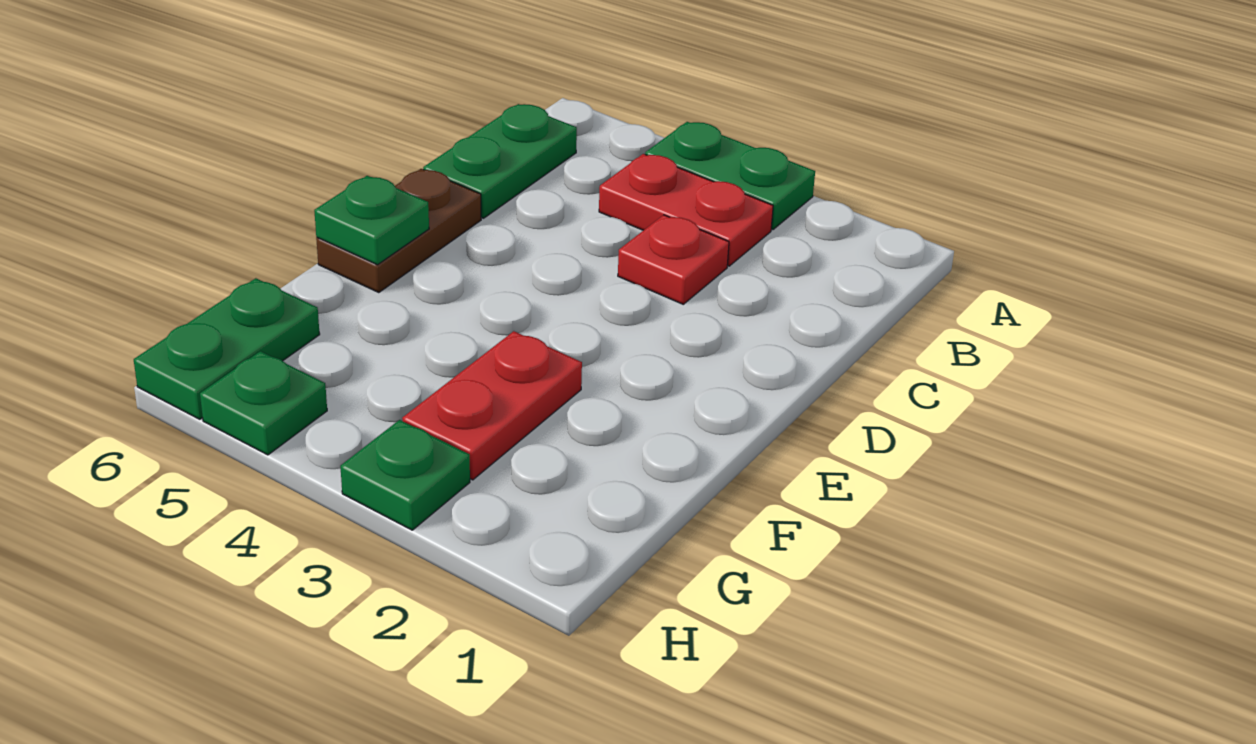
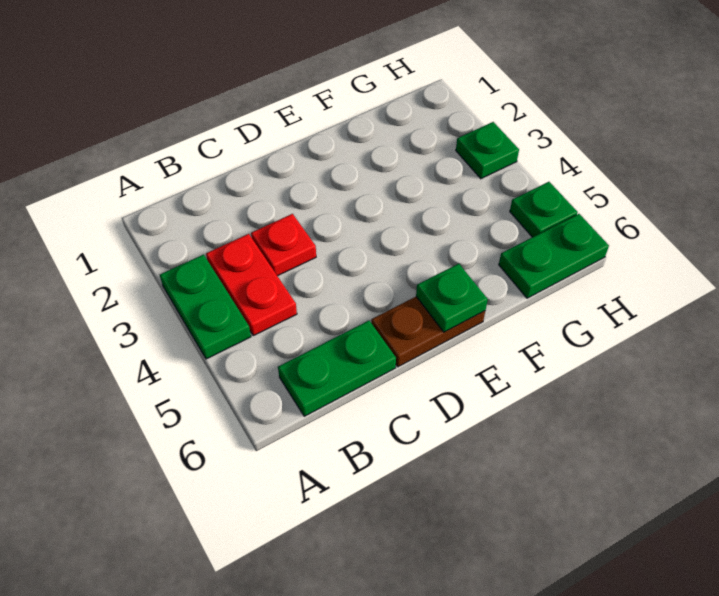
red 1x2 plate [402,331,582,480] -> none

